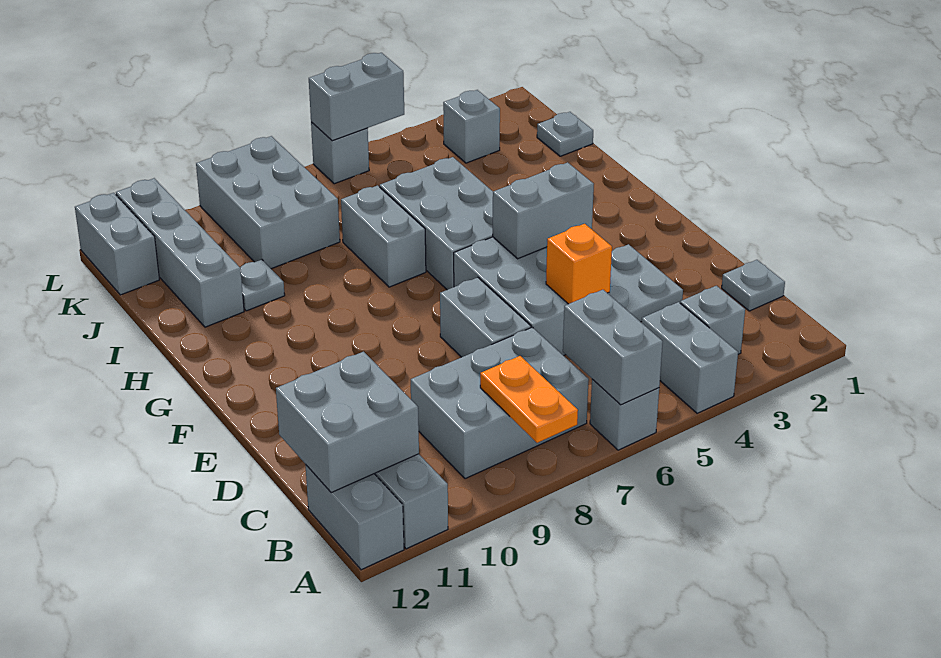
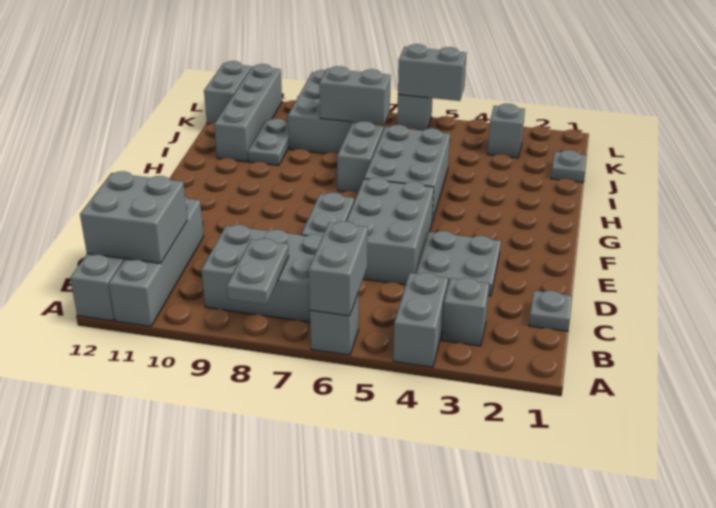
orange 1x2 plate [480,356,578,443] -> grey 1x2 plate [227,239,289,304]
orange 1x1 brick [546,224,612,304] -> none
grey 1x2 brick [493,162,594,259] -> grey 1x2 brick moved to [319,66,391,125]
grey 1x1 plate [240,260,285,311] -> grey 1x2 plate [248,118,289,166]

